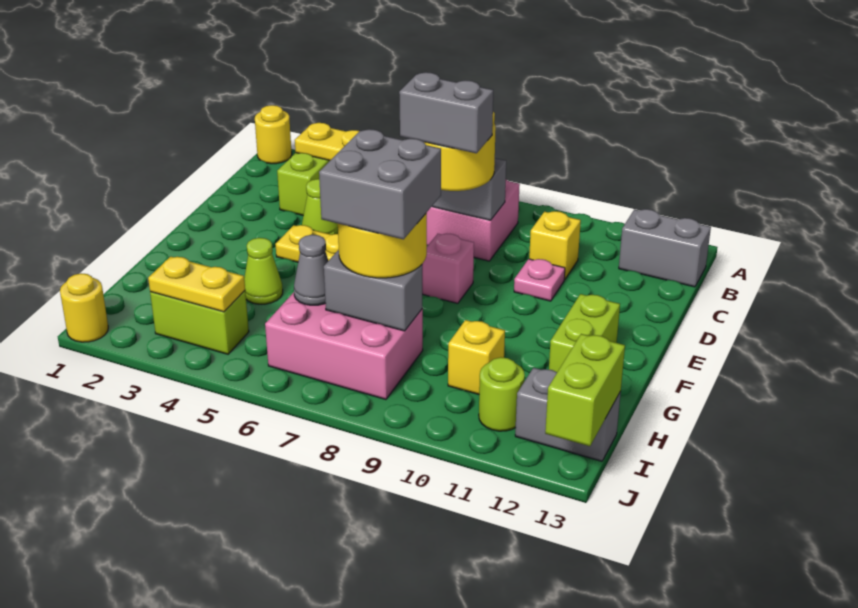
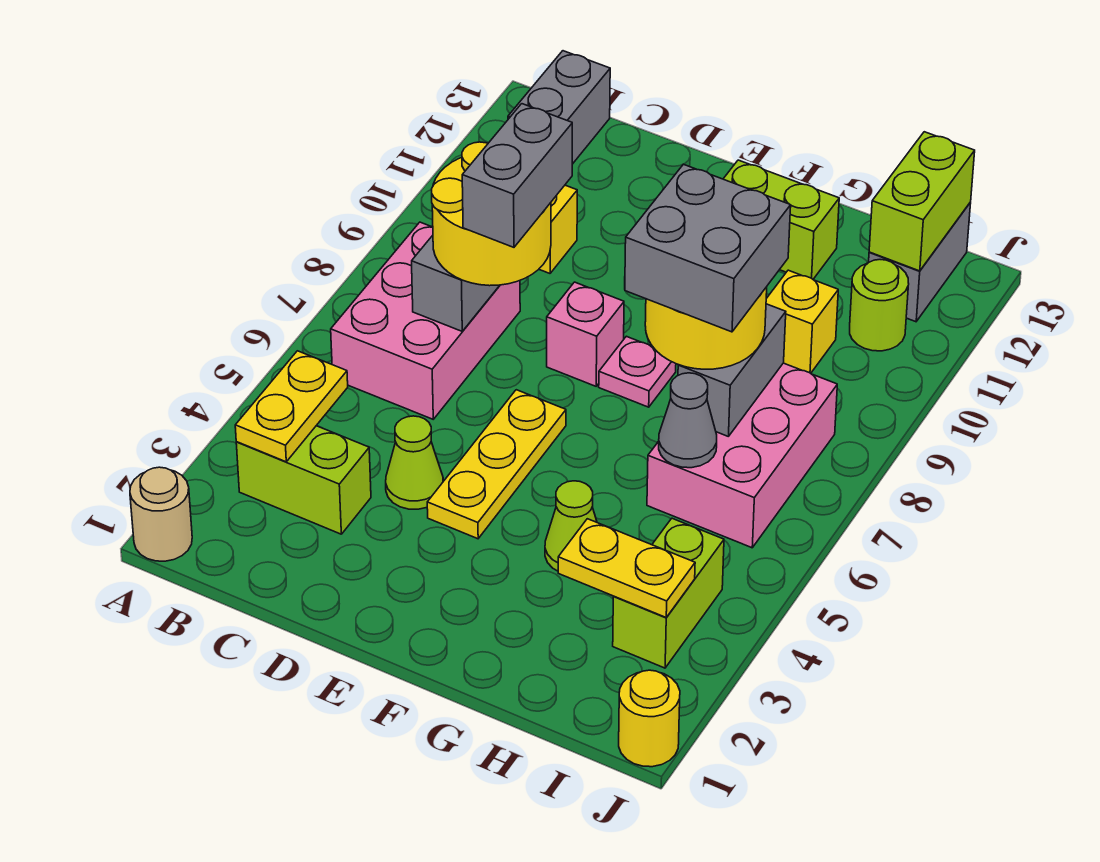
yellow 1x1 round brick [255,105,292,164] -> tan 1x1 round brick [130,467,192,561]
pink 1x1 plate [514,259,565,301] -> pink 1x1 plate moved to [599,336,676,407]
yellow 1x2 plate [148,257,245,312] -> yellow 1x2 plate turned to [558,519,695,617]
lime 1x2 brick [545,334,625,446] -> lime 1x2 brick turned to [869,132,975,271]

